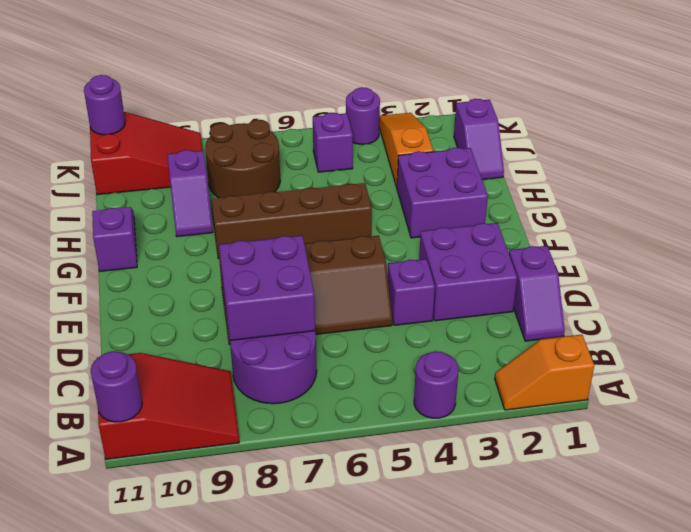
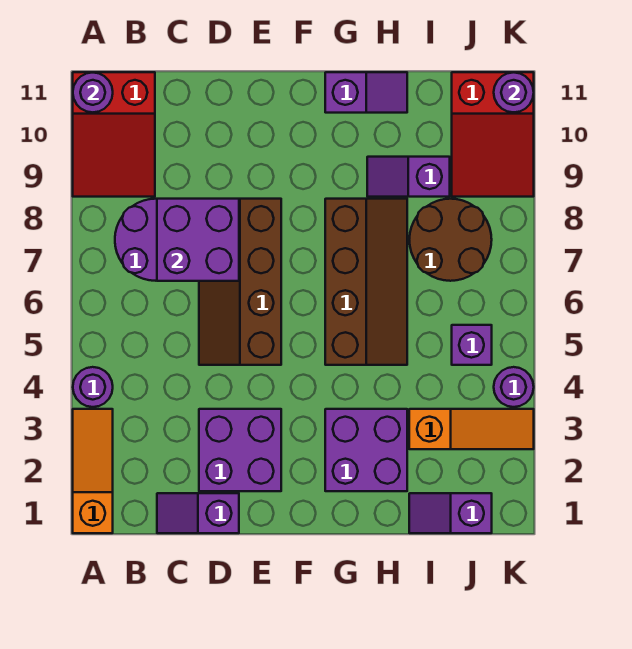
orange 1x2 slope [495,335,594,410] -> orange 1x3 slope [73,409,113,533]
purple 1x1 brick [388,259,435,325] -> none

